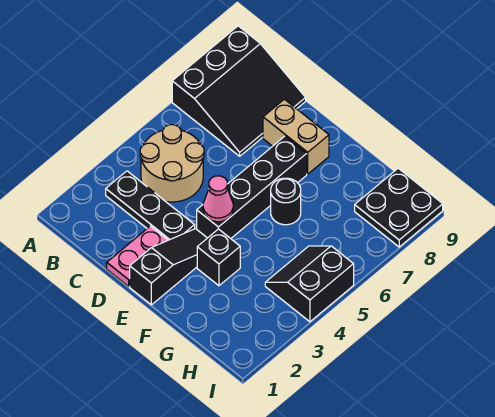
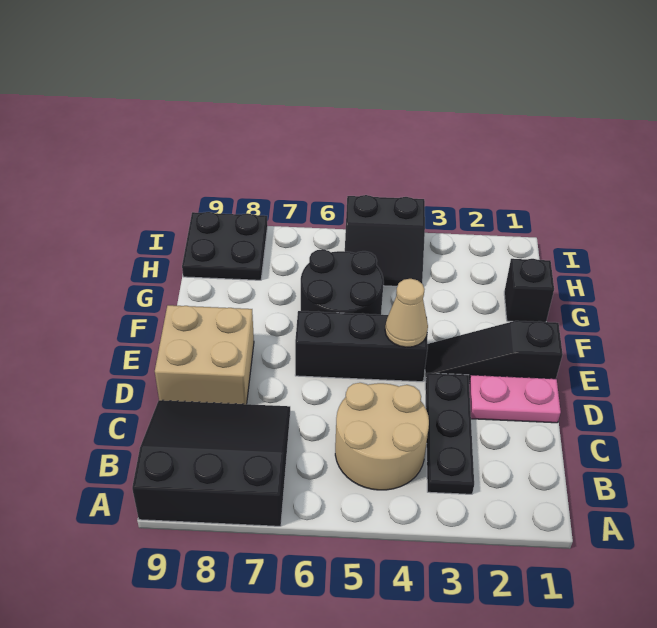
tan 1x2 brick [263,99,329,174] -> tan 2x2 brick [155,305,254,404]
black 1x4 brick [197,136,307,239] -> black 1x3 brick [295,311,428,382]
pink 1x1 cone [203,176,233,222] -> tan 1x1 cone [385,279,428,347]
black 1x1 brick [197,229,240,286] -> black 1x1 brick moved to [504,259,554,322]
black 1x1 round brick [271,178,301,225] -> black 2x2 round brick [301,249,384,315]

